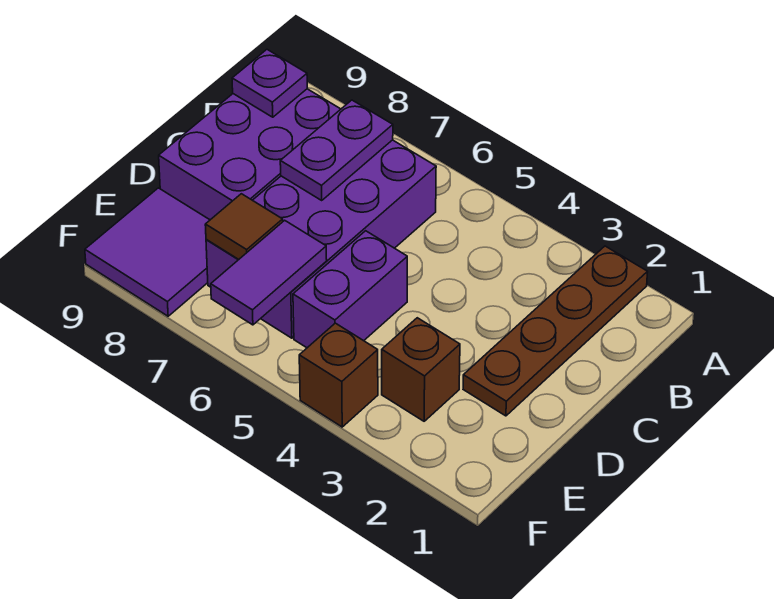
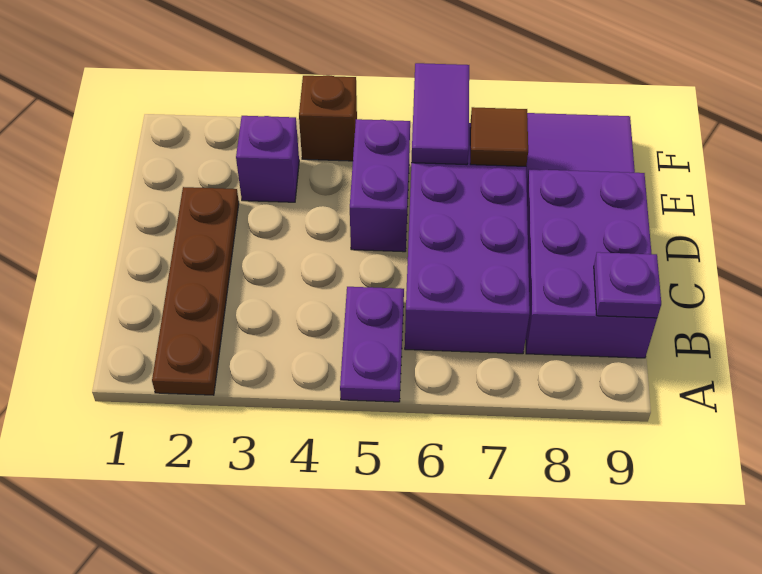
purple 1x2 plate [280,100,393,200] -> purple 1x2 plate moved to [340,287,404,402]
brown 1x1 brick [382,318,460,421] -> purple 1x1 brick [236,116,299,202]

